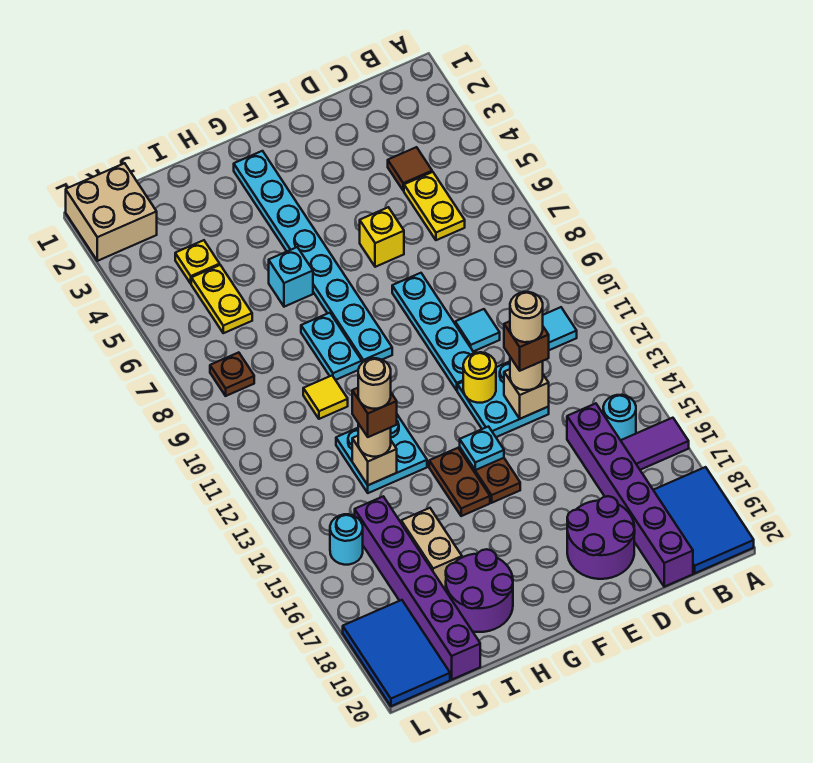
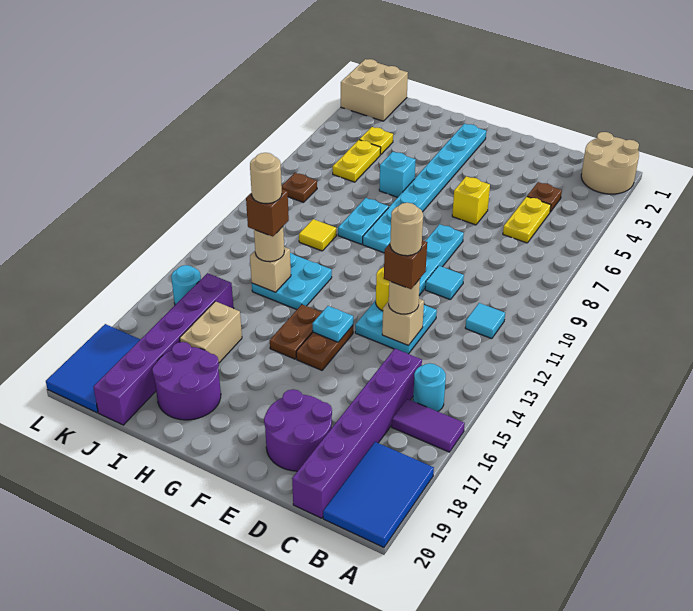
none -> tan 2x2 round brick [581,132,639,194]
brown 1x1 tile [388,147,432,191] -> brown 1x1 plate [527,182,562,212]

